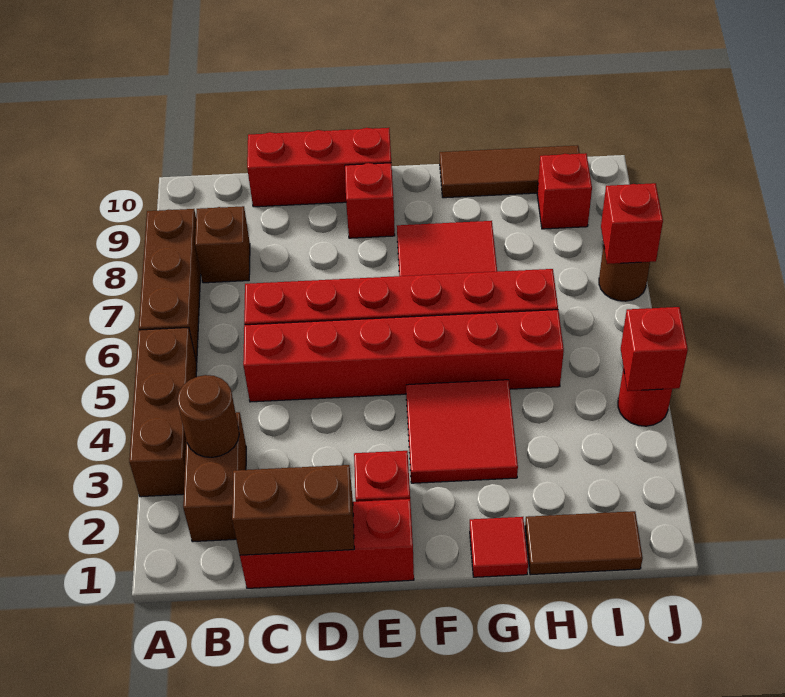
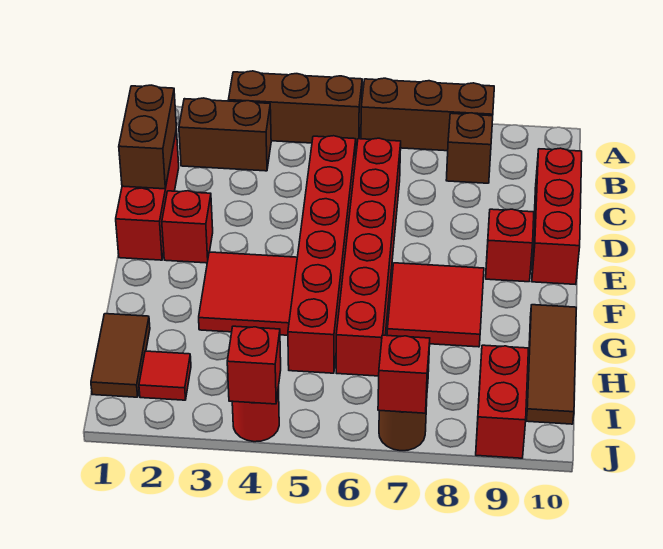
brown 1x1 round brick [177,375,239,457] -> none
red 1x1 tile [470,517,528,577] -> red 1x1 tile moved to [139,351,191,400]
red 1x1 brick [537,153,592,229] -> red 1x2 brick [476,345,529,458]

